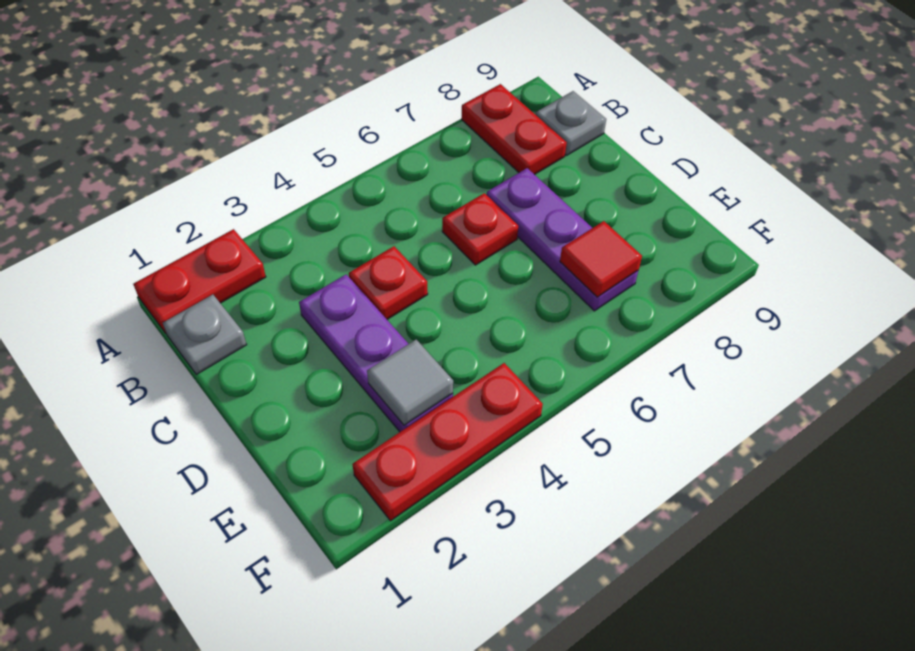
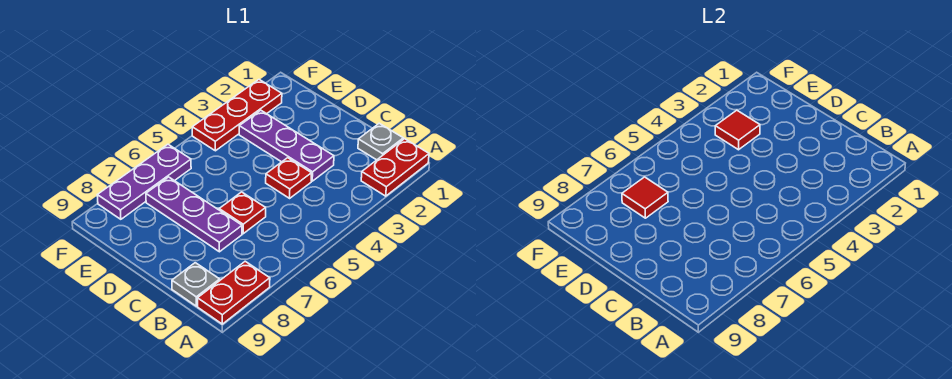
red 1x2 plate [462,84,567,175] -> red 1x2 plate turned to [198,261,270,324]
grey 1x1 tile [367,340,453,425] -> red 1x1 tile [715,110,760,150]
none -> purple 1x3 plate [97,144,191,219]

